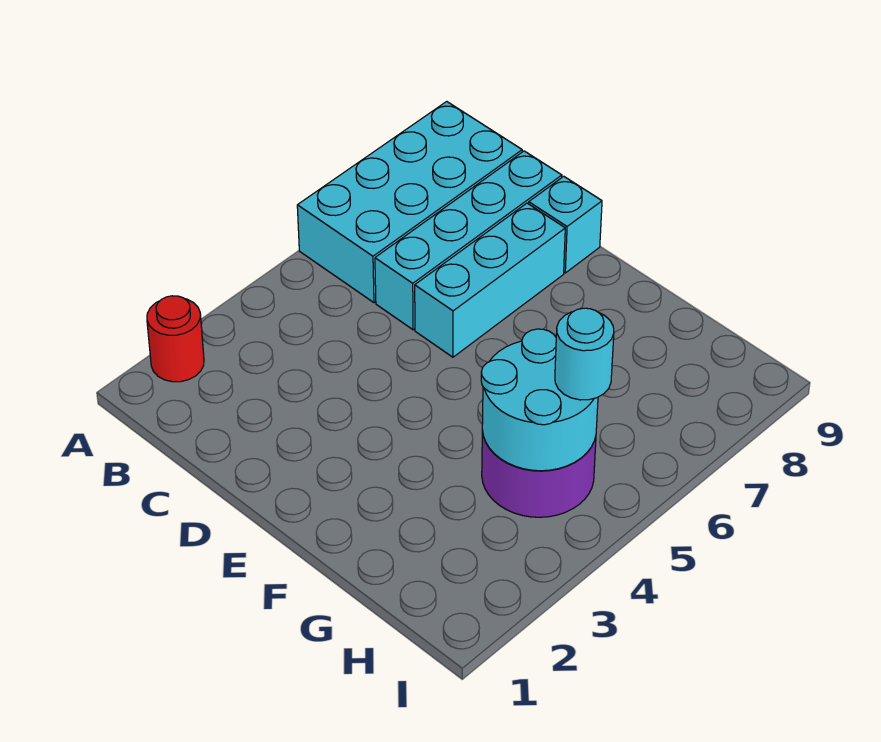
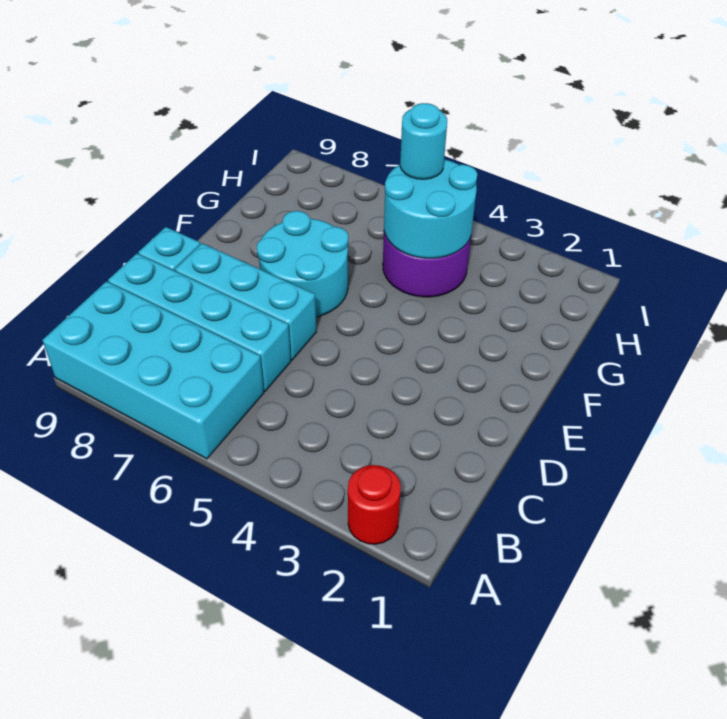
none -> cyan 2x2 round brick [257,211,348,317]

